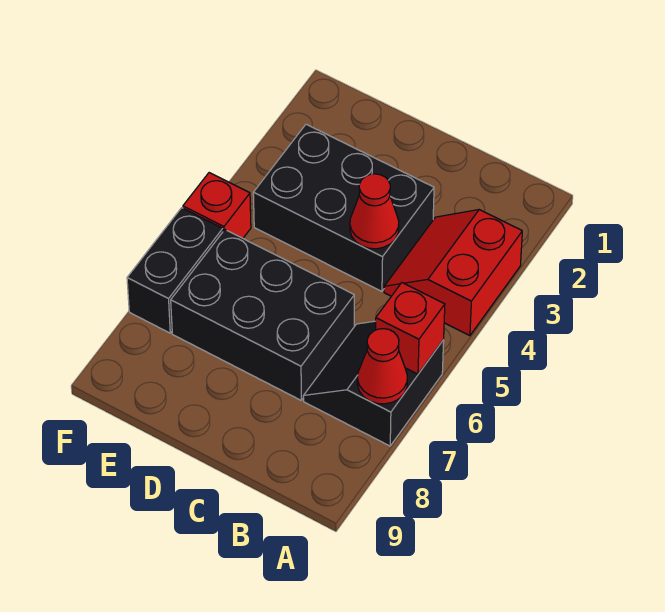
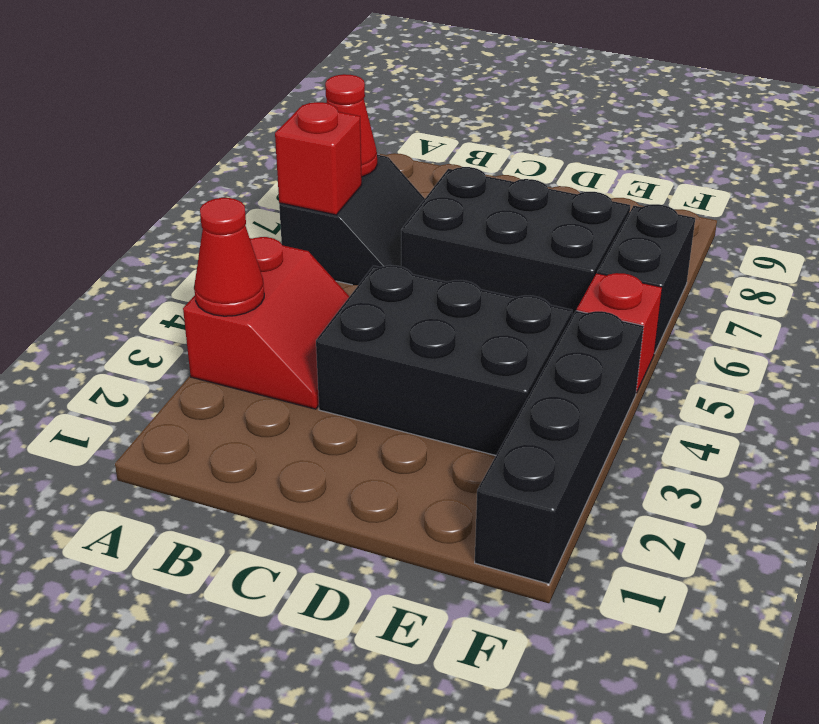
red 1x1 cone [350,174,399,249] -> red 1x1 cone moved to [194,198,264,316]
none -> black 1x4 brick [475,311,644,584]

